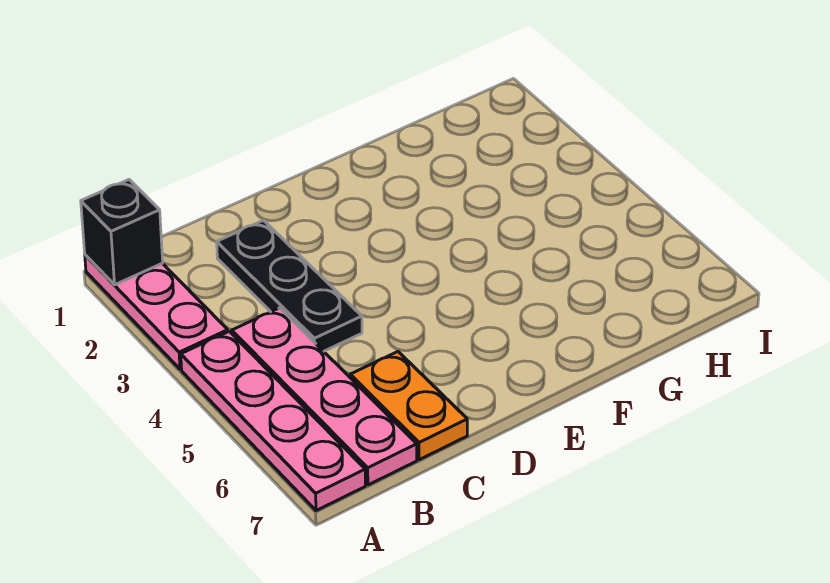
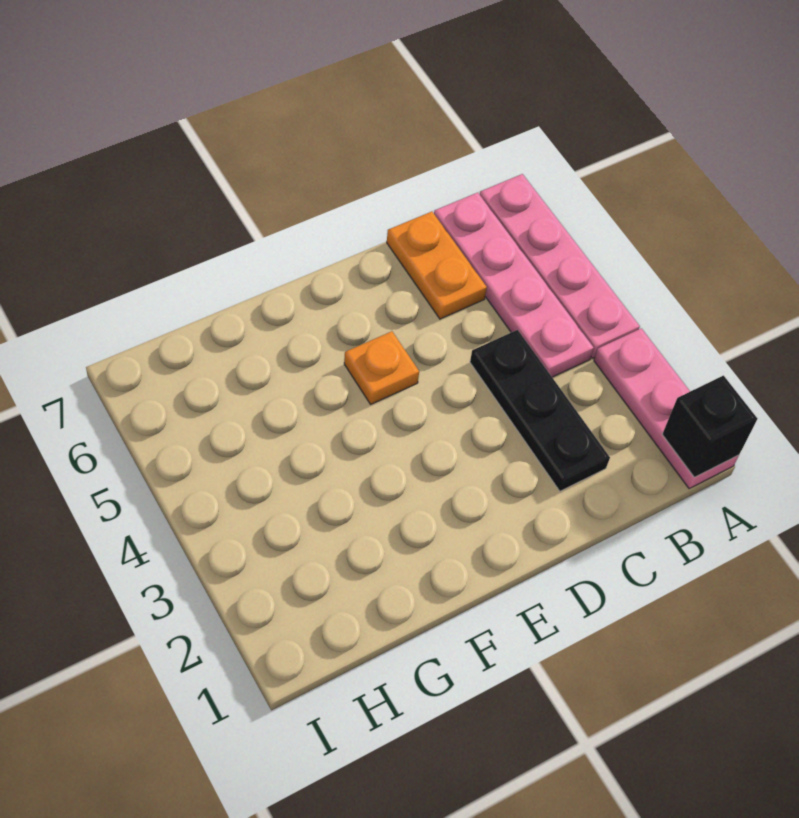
none -> orange 1x1 plate [344,331,419,404]

